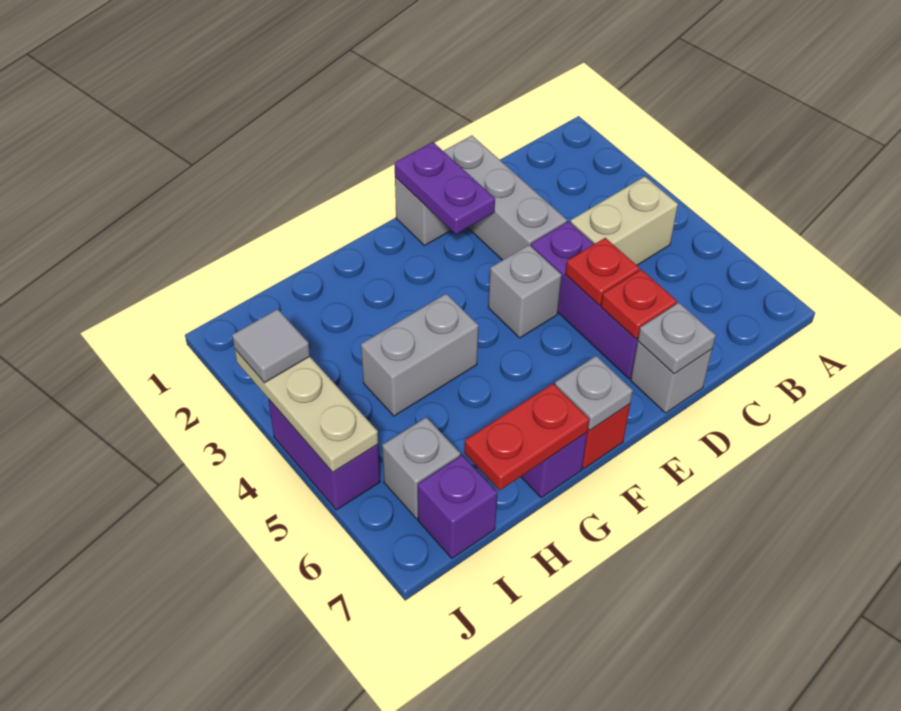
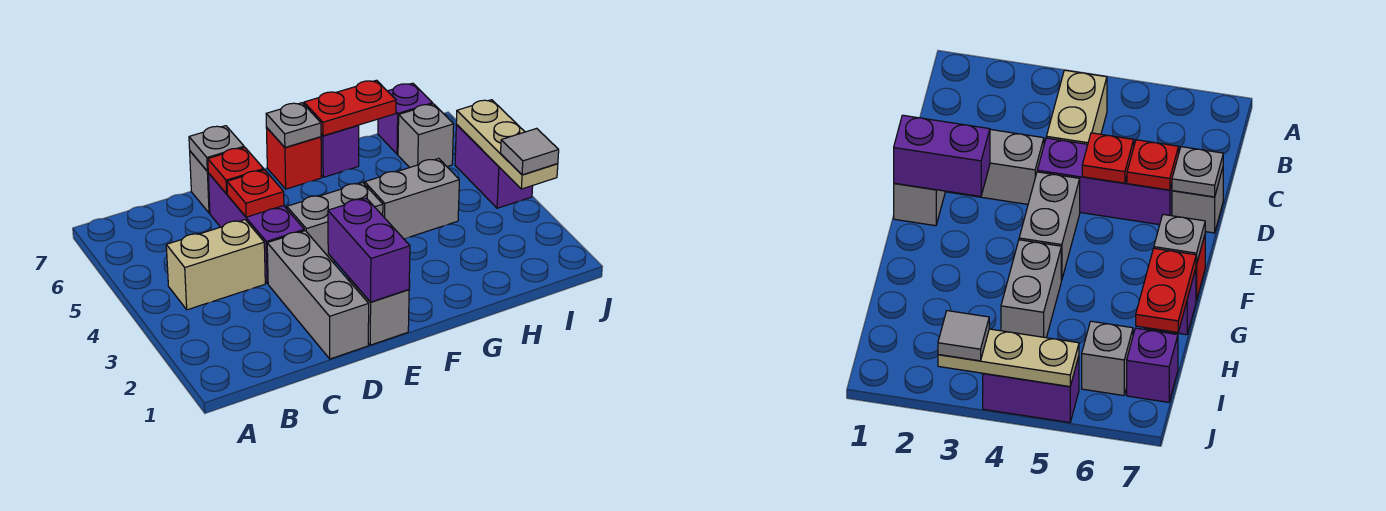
purple 1x2 plate [395,142,495,234] -> purple 1x2 brick [328,198,410,302]
grey 1x1 brick [488,245,562,338] -> grey 1x2 brick [287,182,383,262]

